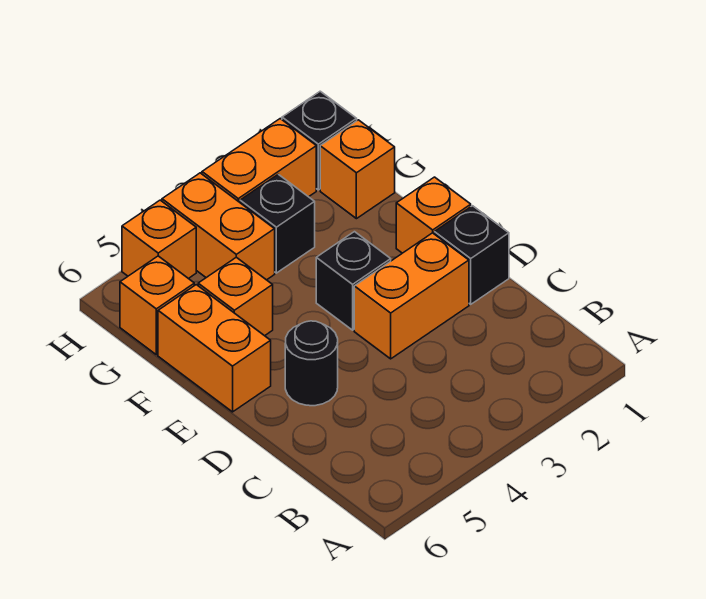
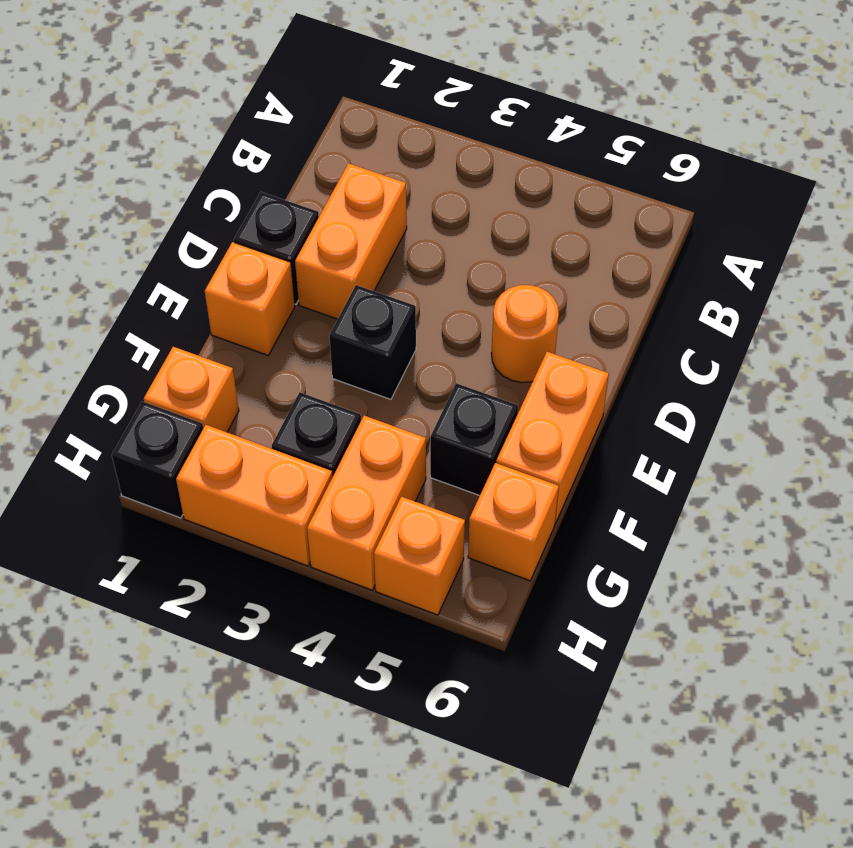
orange 1x2 brick [354,233,469,359] -> orange 1x2 brick turned to [295,163,407,319]
black 1x1 round brick [285,321,338,406] -> orange 1x1 round brick [491,285,559,382]
orange 1x1 brick [198,257,273,336] -> black 1x1 brick [430,383,518,496]

